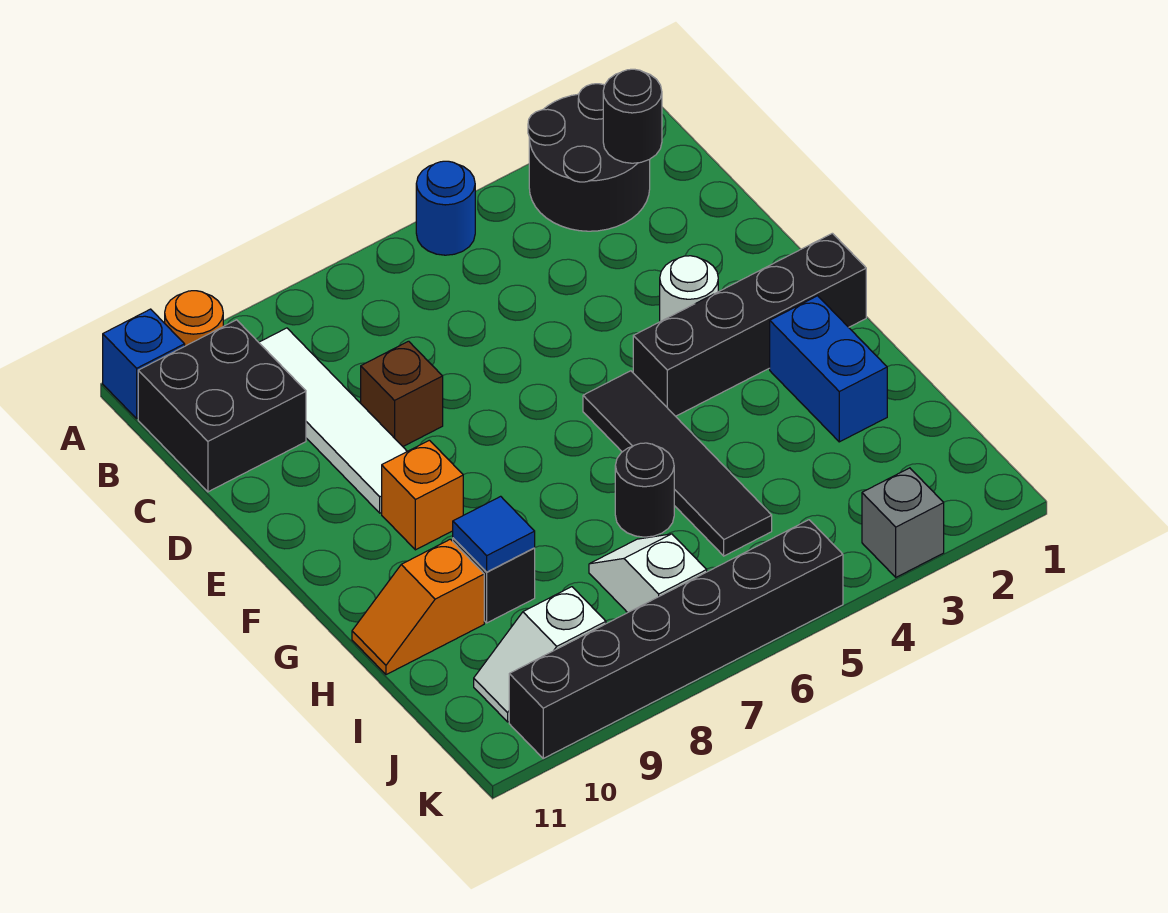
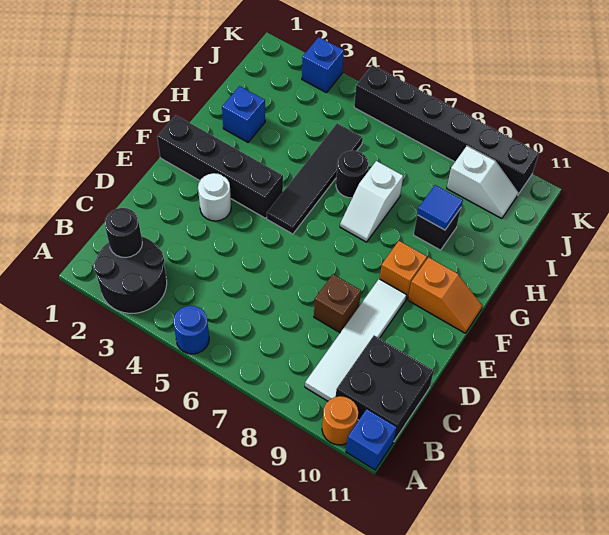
blue 1x2 brick [770,296,887,442] -> blue 1x1 brick [222,86,265,142]
orange 1x2 slope [352,539,484,675] -> orange 1x2 slope moved to [408,257,482,333]
white 1x2 slope [589,534,707,613] -> white 1x2 slope moved to [340,161,403,242]
grey 1x1 brick [862,468,944,577] -> blue 1x1 brick [302,37,344,93]

